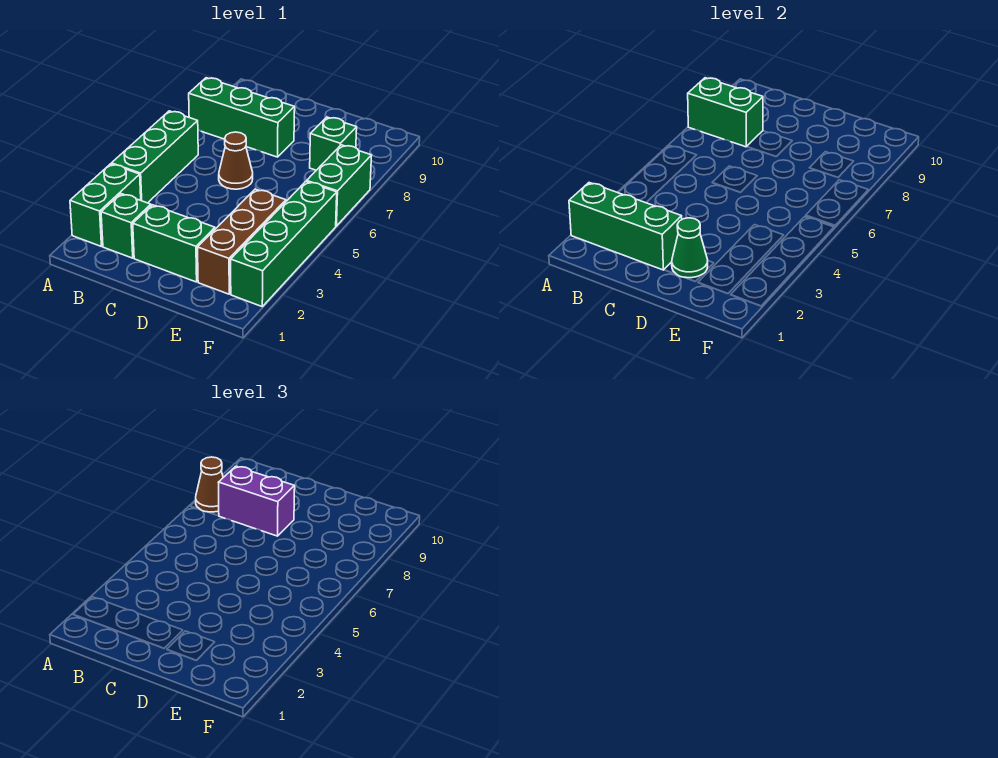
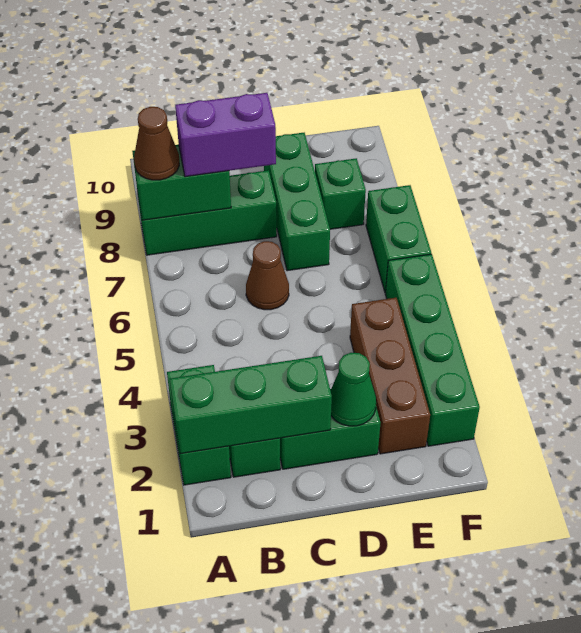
green 1x3 brick [112,111,198,203] -> green 1x3 brick moved to [264,133,330,271]

